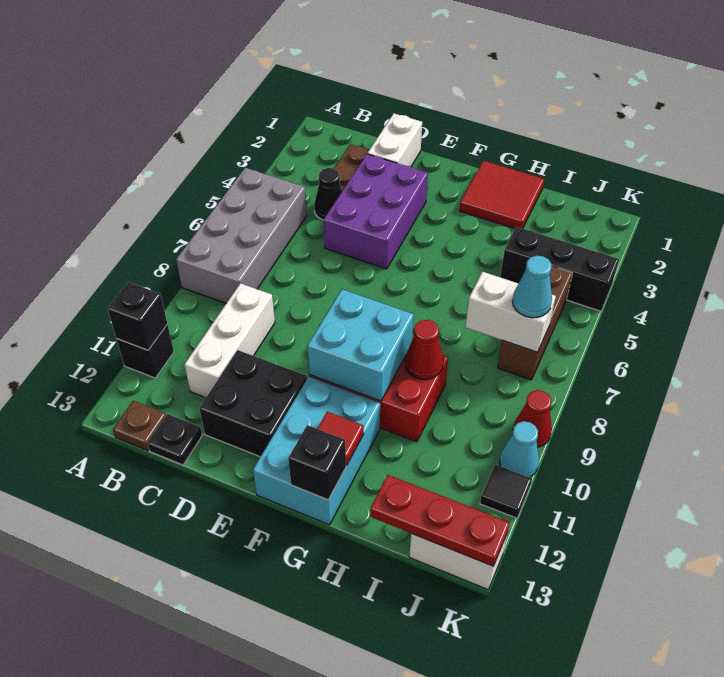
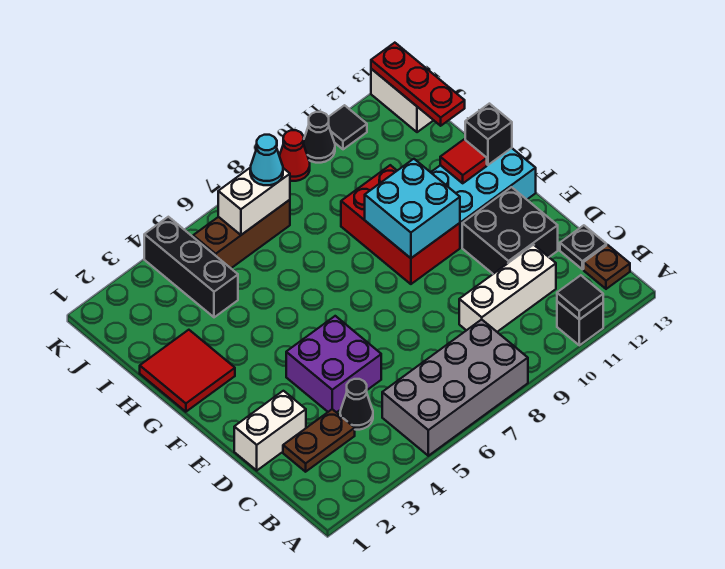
black 1x1 brick [108,282,167,350] -> black 1x1 tile [557,275,603,320]
purple 2x3 brick [324,154,428,269] -> purple 2x2 brick [286,316,381,413]
red 1x1 cone [405,320,443,379] -> none
white 1x2 brick [465,272,556,352] -> white 1x2 brick turned to [218,167,290,235]
cyan 1x1 cone [500,421,539,477] -> black 1x1 cone [303,112,335,163]

